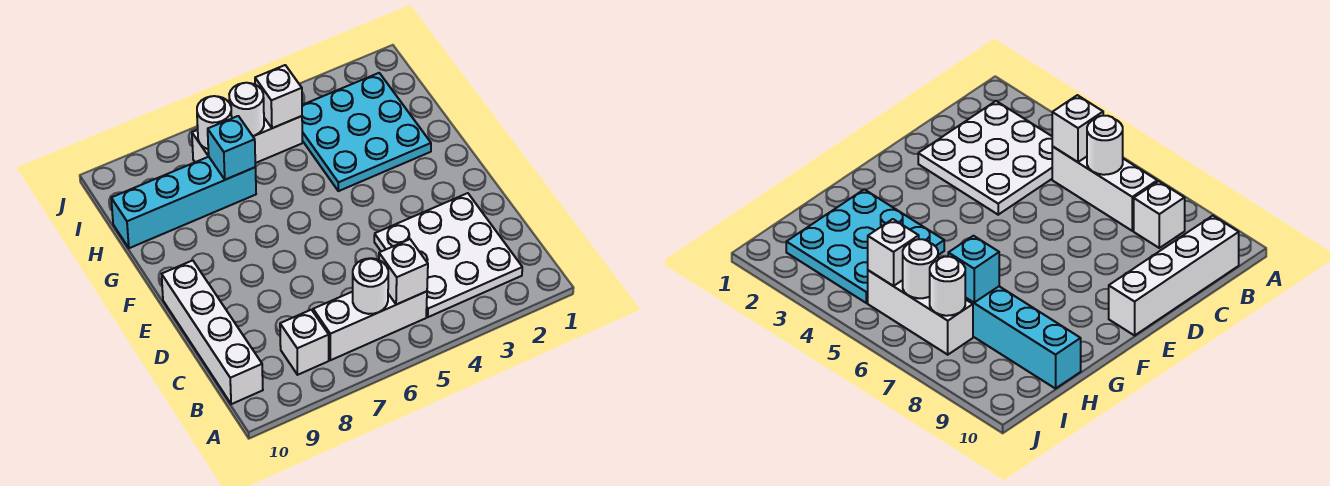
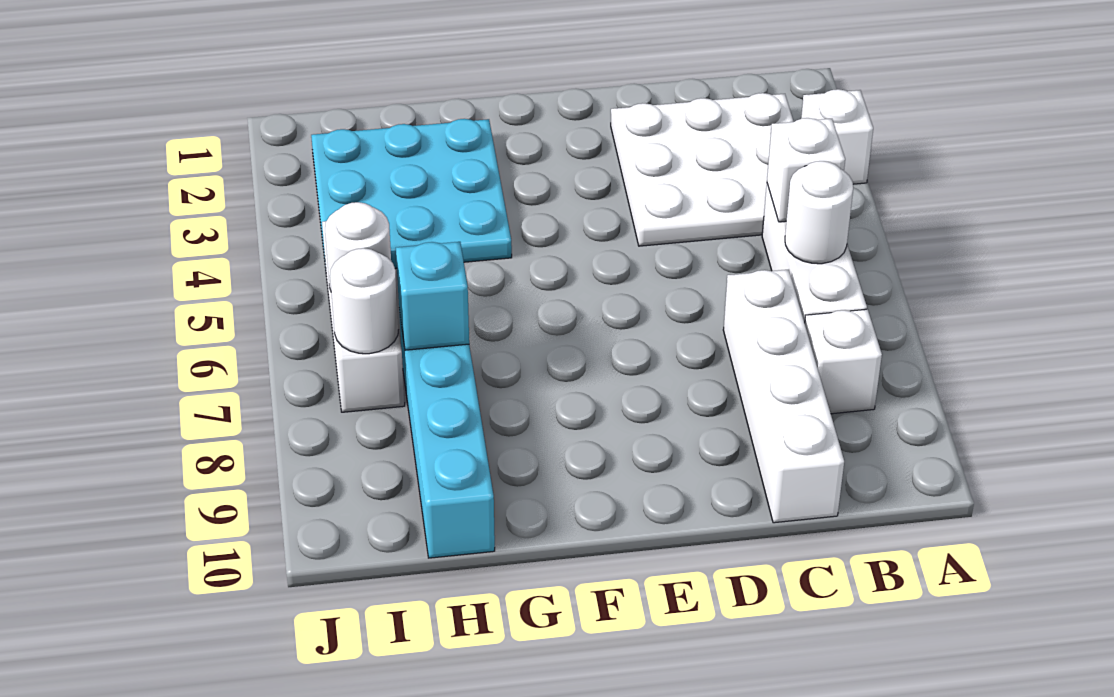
white 1x4 brick [162,260,263,404] -> white 1x4 brick turned to [723,270,844,523]
white 1x1 brick [255,65,302,128] -> white 1x1 brick moved to [801,89,873,184]

